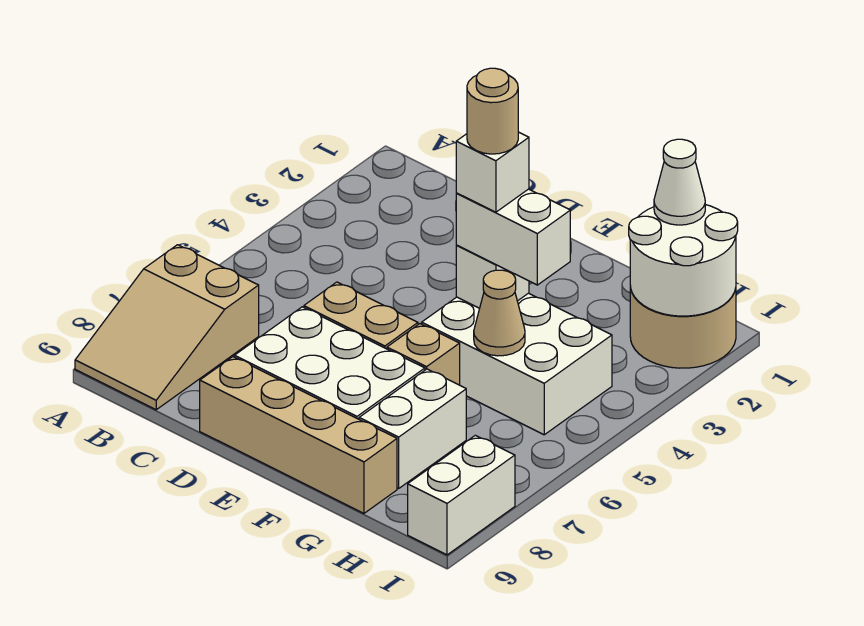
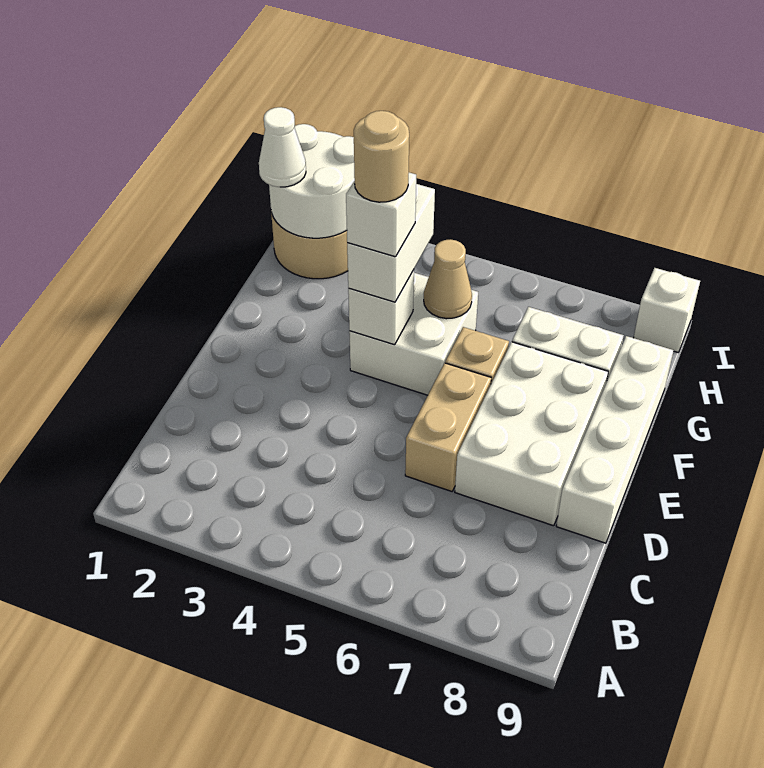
tan 2x3 slope [75,245,259,410] -> none
tan 1x4 brick [200,357,397,513] -> white 1x4 brick [556,336,674,543]
white 2x3 brick [422,293,612,435] -> white 2x2 brick [349,273,478,395]
white 1x2 brick [408,435,515,555] -> white 1x1 brick [634,268,700,352]

